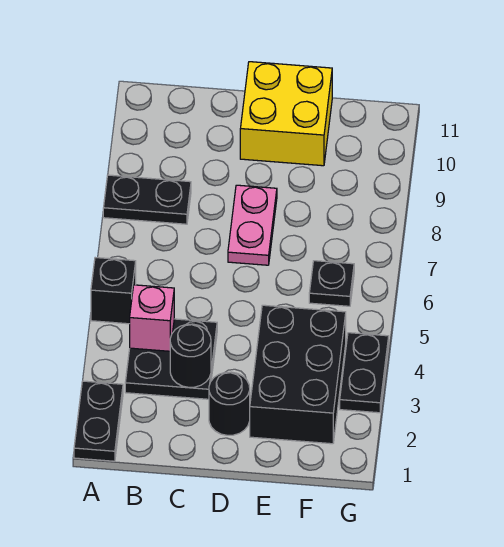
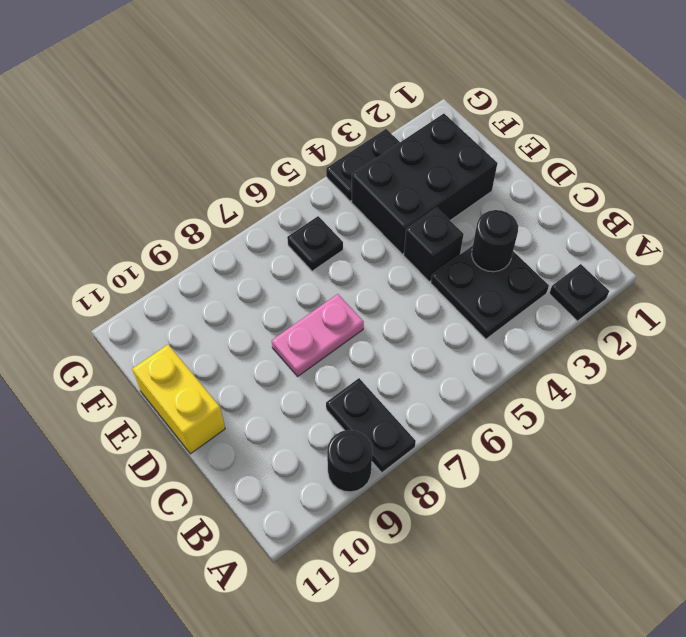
black 1x2 plate [74,381,123,461] -> black 1x1 plate [549,264,609,321]
black 1x1 brick [91,258,136,324] -> black 1x1 brick moved to [404,208,464,282]
pink 1x1 brick [130,285,174,351] -> none
black 1x1 round brick [209,372,250,435] -> black 1x1 round brick moved to [327,430,372,492]
yellow 2x2 brick [240,62,332,166] -> yellow 1x2 brick [132,345,225,454]

